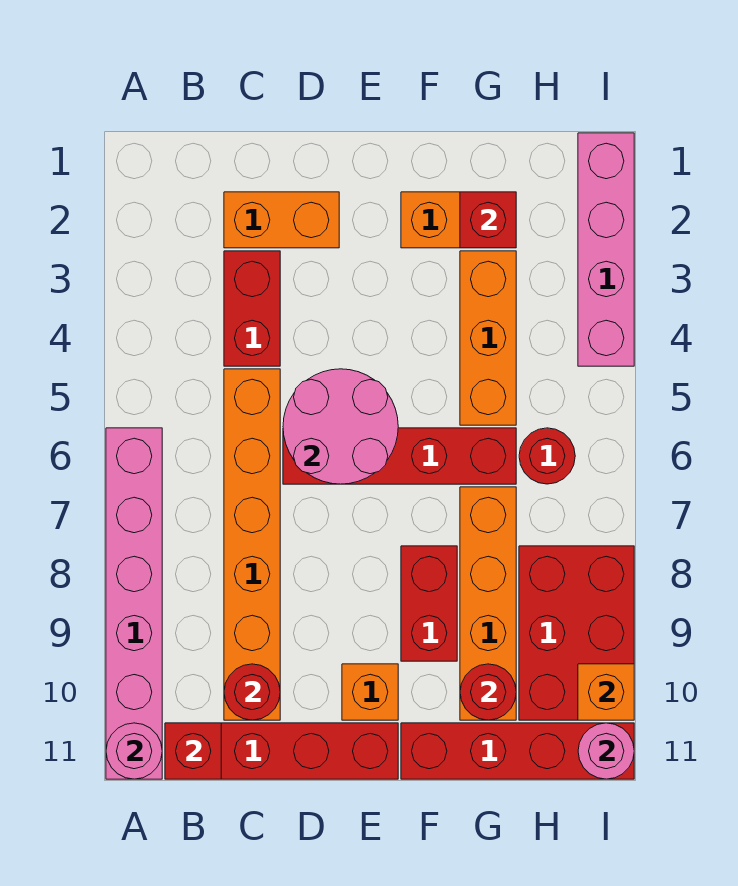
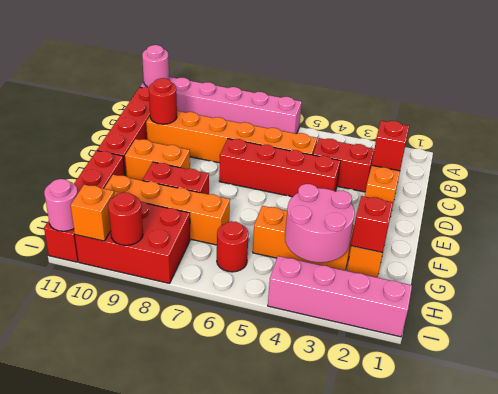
red 1x1 brick [165,723,221,779] -> red 1x1 brick moved to [372,121,409,171]
pink 2x2 round brick [283,369,398,484] -> pink 2x2 round brick moved to [285,184,355,263]
red 1x4 brick [283,428,516,484] -> red 1x4 brick turned to [219,139,340,197]
orange 1x1 brick [342,664,398,720] -> orange 1x2 brick [125,139,190,180]
red 1x1 round brick [460,664,516,720] -> red 1x1 round brick moved to [108,192,143,245]

